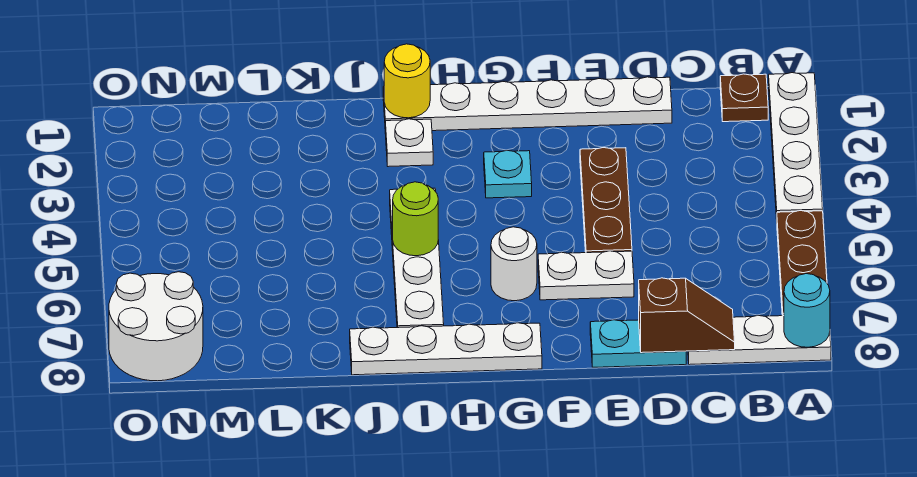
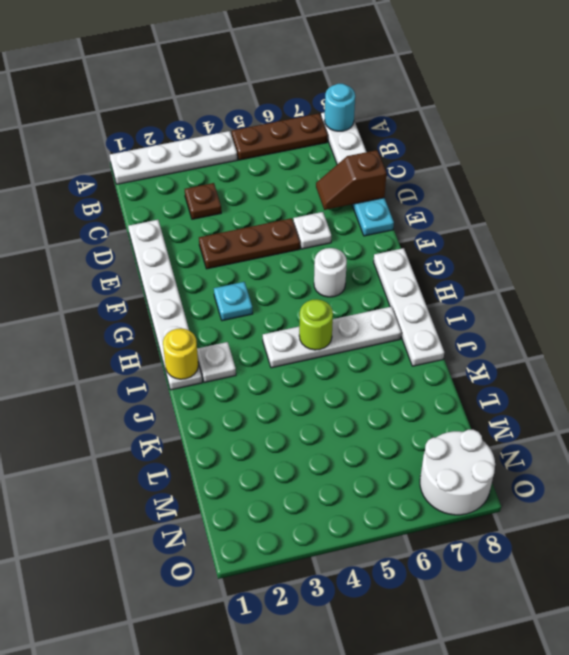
brown 1x1 plate [720,74,768,122] -> brown 1x1 plate moved to [185,183,221,219]
brown 1x2 slope [639,278,735,353] -> brown 1x2 slope turned to [316,150,386,210]
white 1x2 plate [538,251,634,300] -> white 1x1 plate [293,212,331,249]

